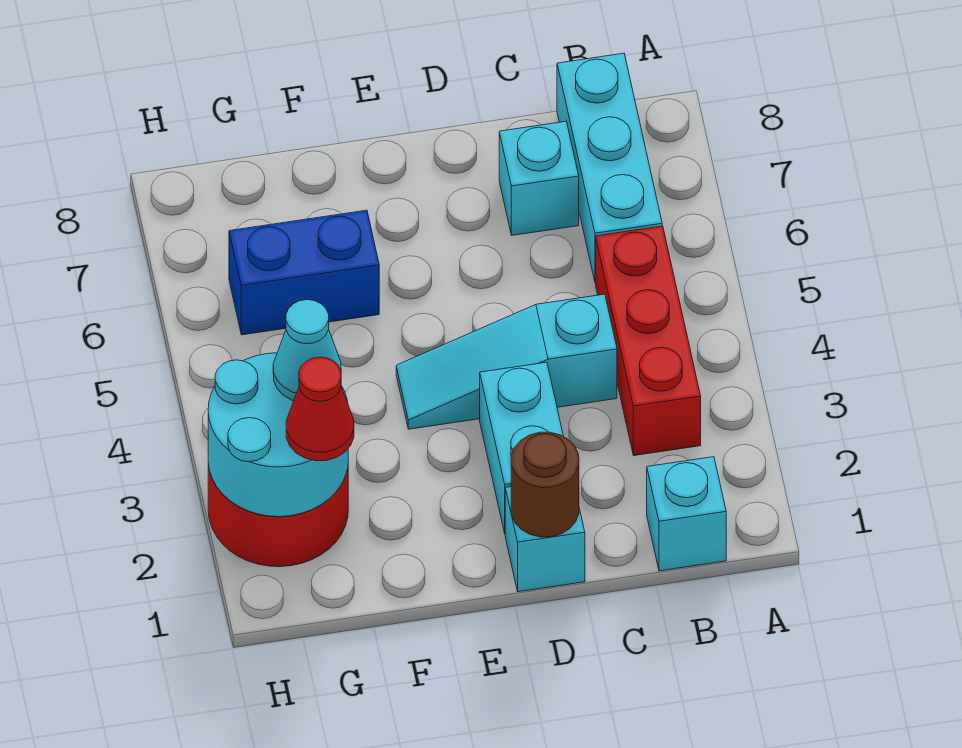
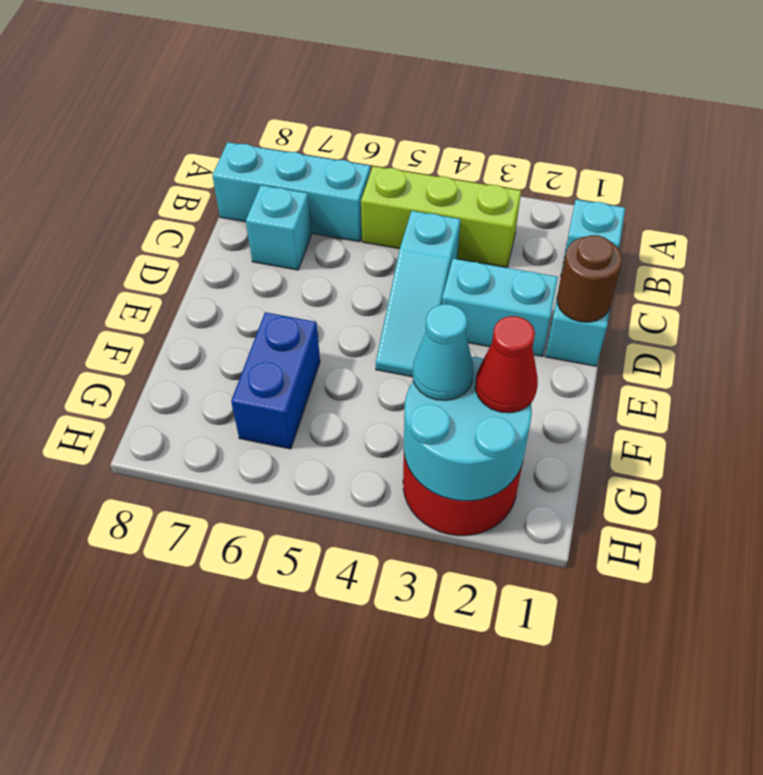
red 1x3 brick [596,226,701,456] -> lime 1x3 brick [361,166,521,267]

